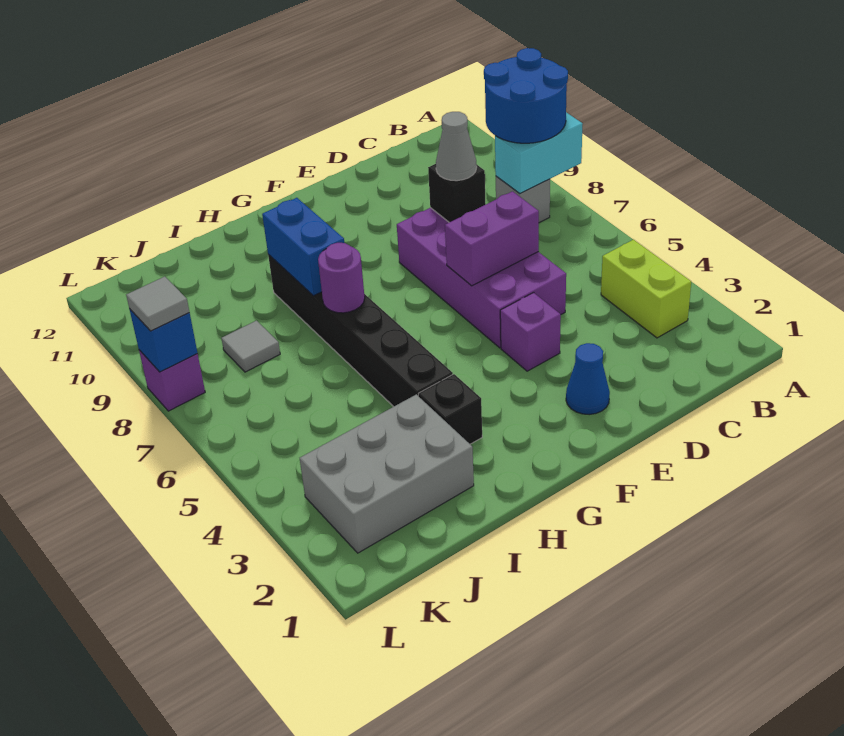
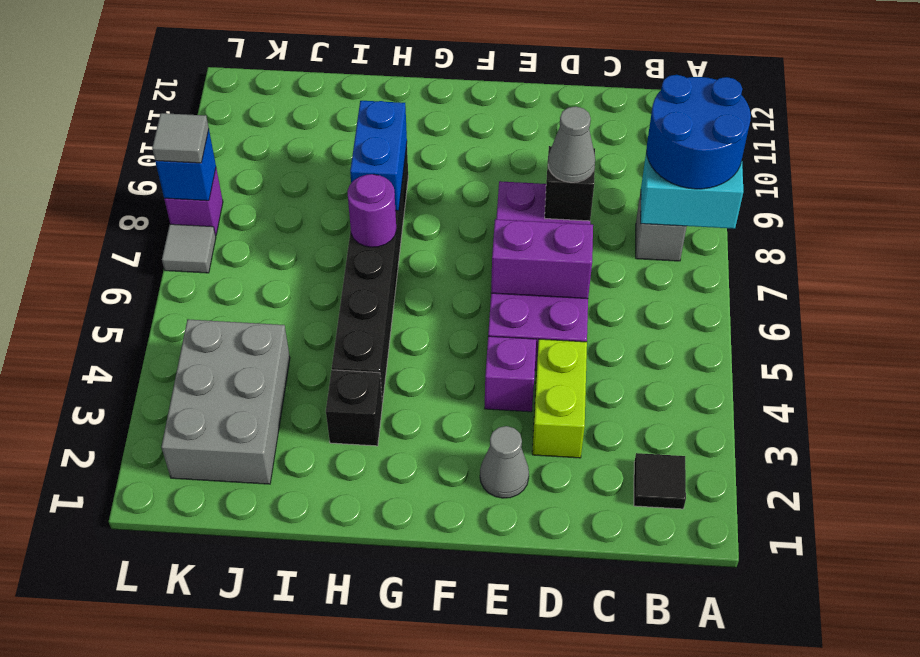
none -> black 1x1 tile [634,453,686,509]
lime 1x2 brick [601,239,691,338] -> lime 1x2 brick moved to [532,339,587,458]
blue 1x1 cone [566,343,610,415] -> grey 1x1 cone [480,426,529,498]
grey 2x3 brick [300,394,474,553] -> grey 2x3 brick turned to [161,319,290,484]
grey 1x1 tile [221,321,280,372] -> grey 1x1 tile moved to [162,224,216,273]

